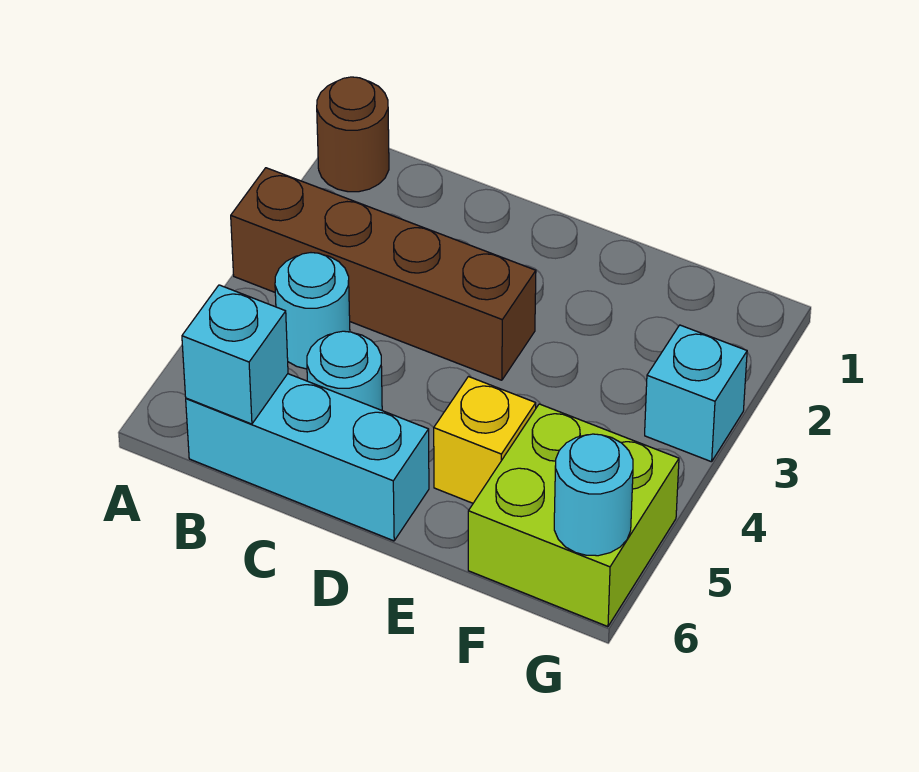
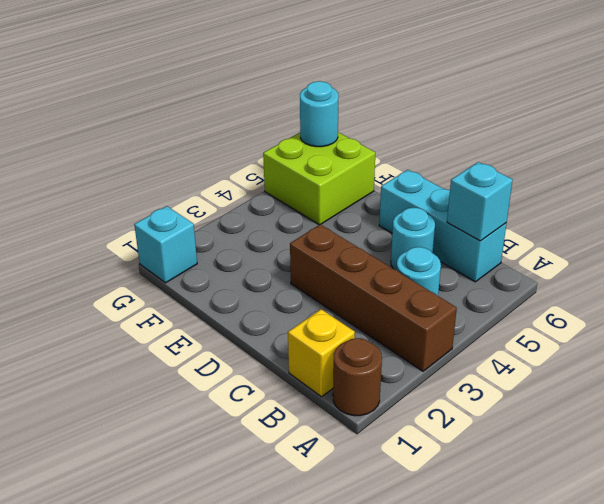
yellow 1x1 brick [434,377,536,503] -> yellow 1x1 brick moved to [288,309,355,397]
cyan 1x1 brick [645,325,747,462] -> cyan 1x1 brick moved to [134,206,197,283]

